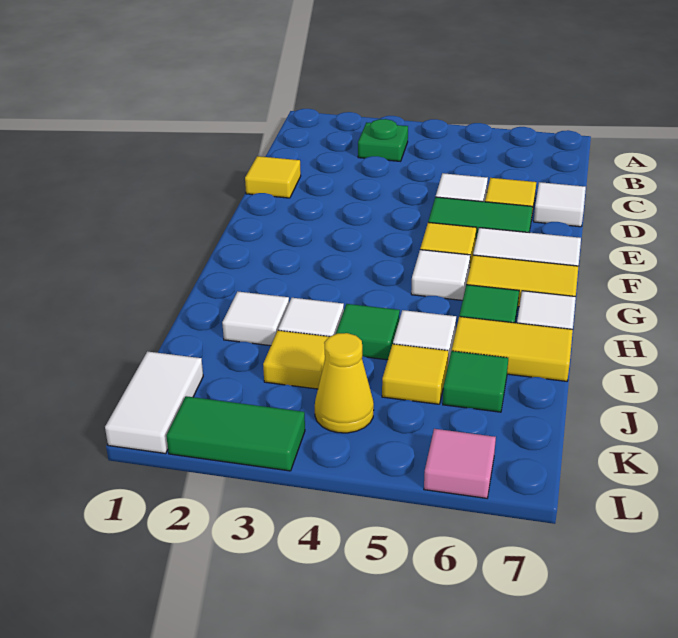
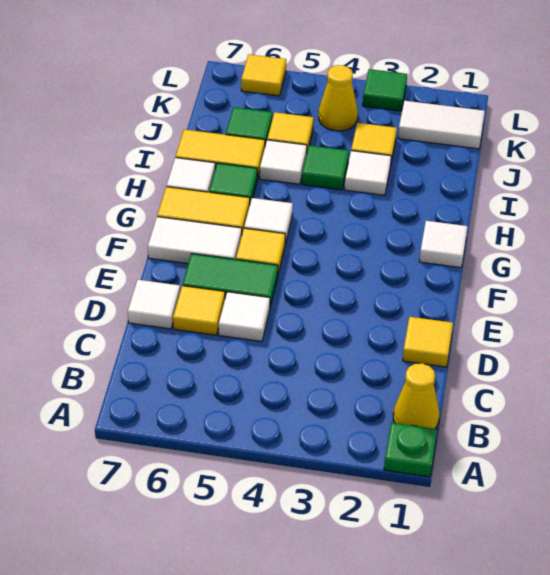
none -> yellow 1x1 cone [393,363,439,429]
green 1x1 plate [358,119,408,161] -> green 1x1 plate moved to [384,422,437,477]
white 1x1 tile [222,292,289,346] -> white 1x1 tile moved to [420,221,468,268]
white 1x2 tile [105,351,203,454] -> white 1x2 tile turned to [398,101,485,149]
green 1x2 tile [166,396,305,471] -> green 1x1 tile [363,69,407,111]
pink 1x1 tile [424,429,496,498] -> yellow 1x1 tile [241,54,286,96]

